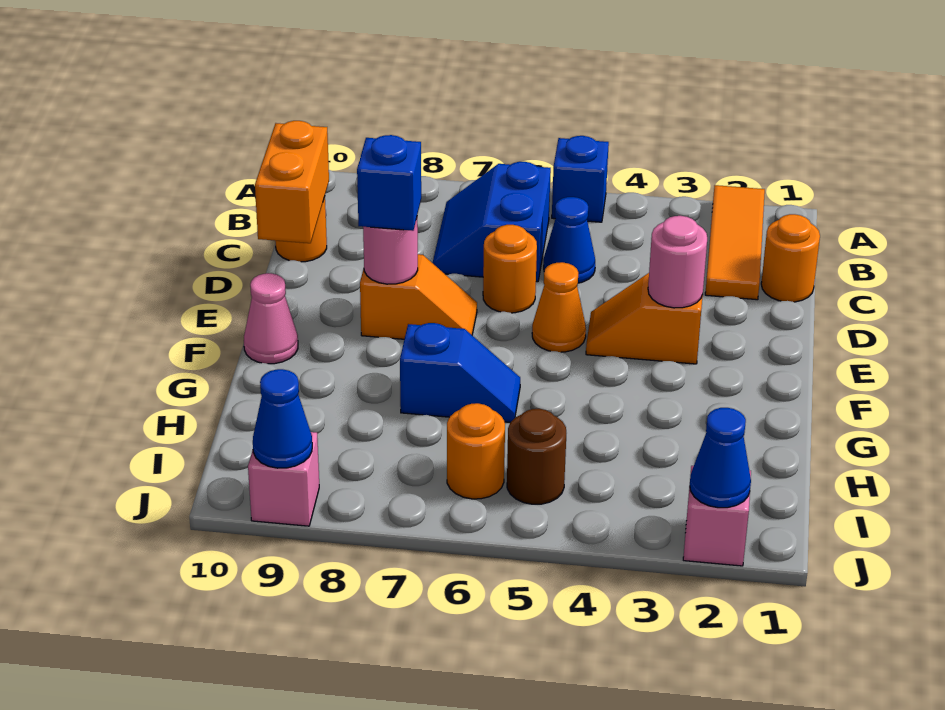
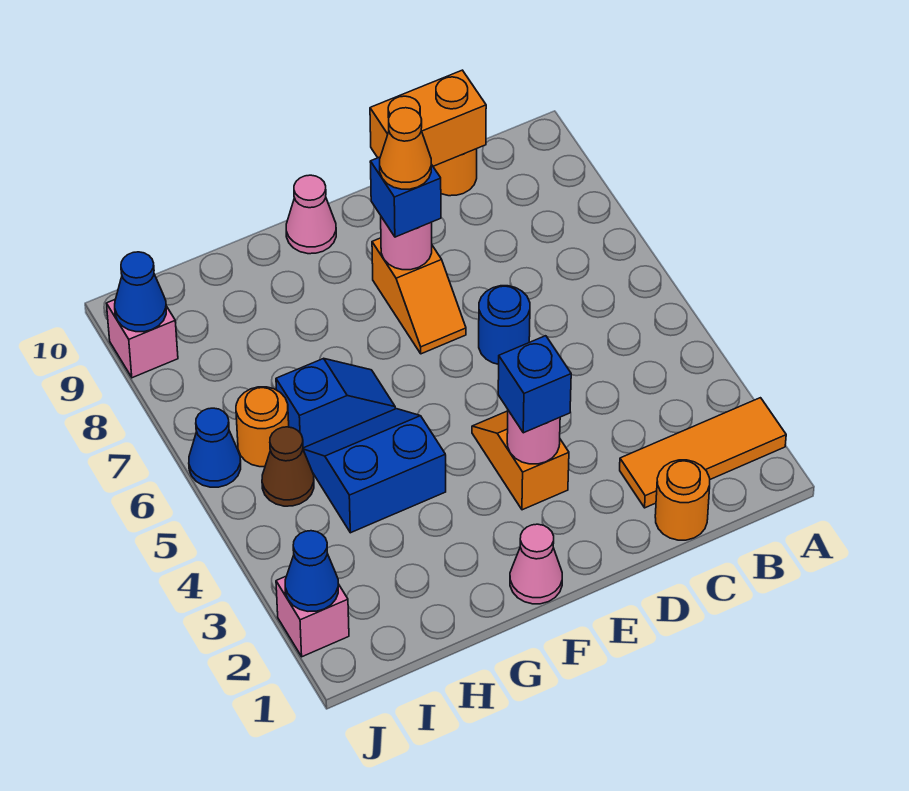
blue 1x1 brick [552,136,609,222] -> blue 1x1 brick moved to [498,336,571,433]
blue 2x2 slope [433,162,551,282] -> blue 2x2 slope moved to [303,409,446,533]
blue 1x1 cone [544,197,595,283] -> blue 1x1 cone moved to [189,408,241,487]
orange 1x1 round brick [483,225,537,313] -> blue 1x1 round brick [479,286,530,364]
orange 1x1 cone [532,262,586,352] -> orange 1x1 cone moved to [380,108,431,189]
none -> pink 1x1 cone [510,524,562,604]
blue 1x2 slope [400,323,520,422] -> blue 1x2 slope turned to [276,358,395,448]
brown 1x1 round brick [507,409,566,504] -> brown 1x1 cone [262,427,314,506]

